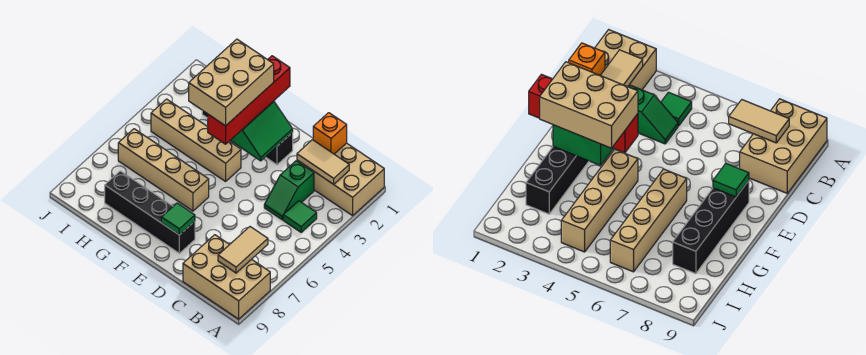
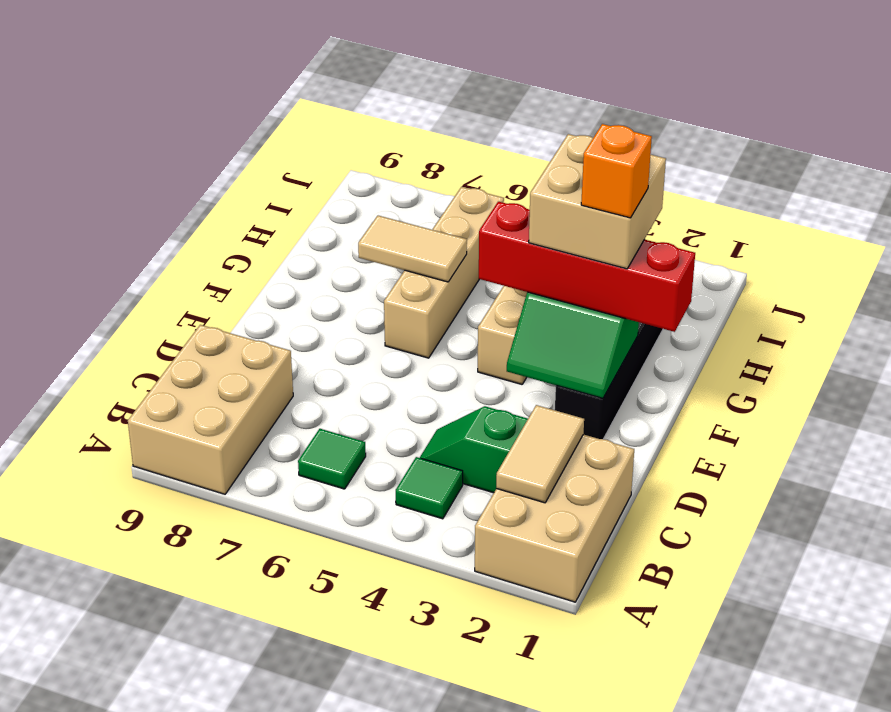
tan 1x2 tile [218,227,268,273] -> tan 1x2 tile moved to [358,216,467,282]
orange 1x1 brick [313,113,347,154] -> orange 1x1 brick moved to [581,124,652,218]
black 1x4 brick [105,171,195,253] -> none
green 1x1 tile [161,203,195,235] -> green 1x1 tile moved to [298,429,366,489]
tan 2x3 brick [189,39,274,126] -> tan 2x2 brick [529,134,666,269]

